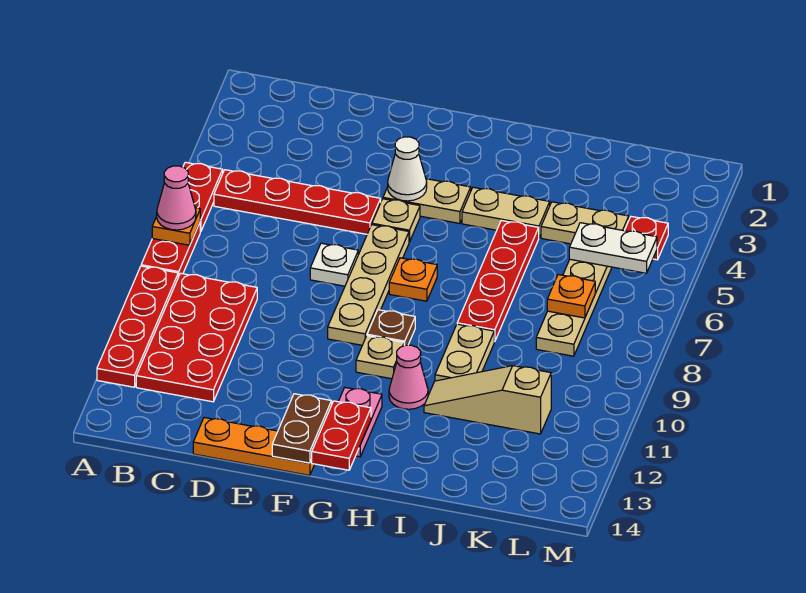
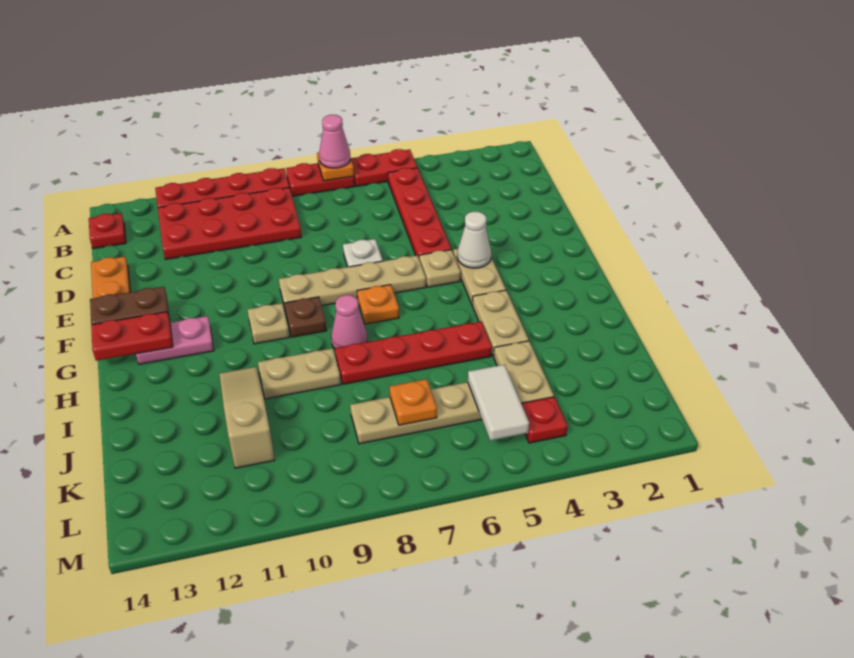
none -> red 1x1 plate [89,213,126,249]
pink 1x1 cone [389,345,428,409] -> pink 1x1 cone moved to [331,295,367,349]
white 1x2 plate [569,223,657,273] -> white 1x2 tile [468,364,529,441]

